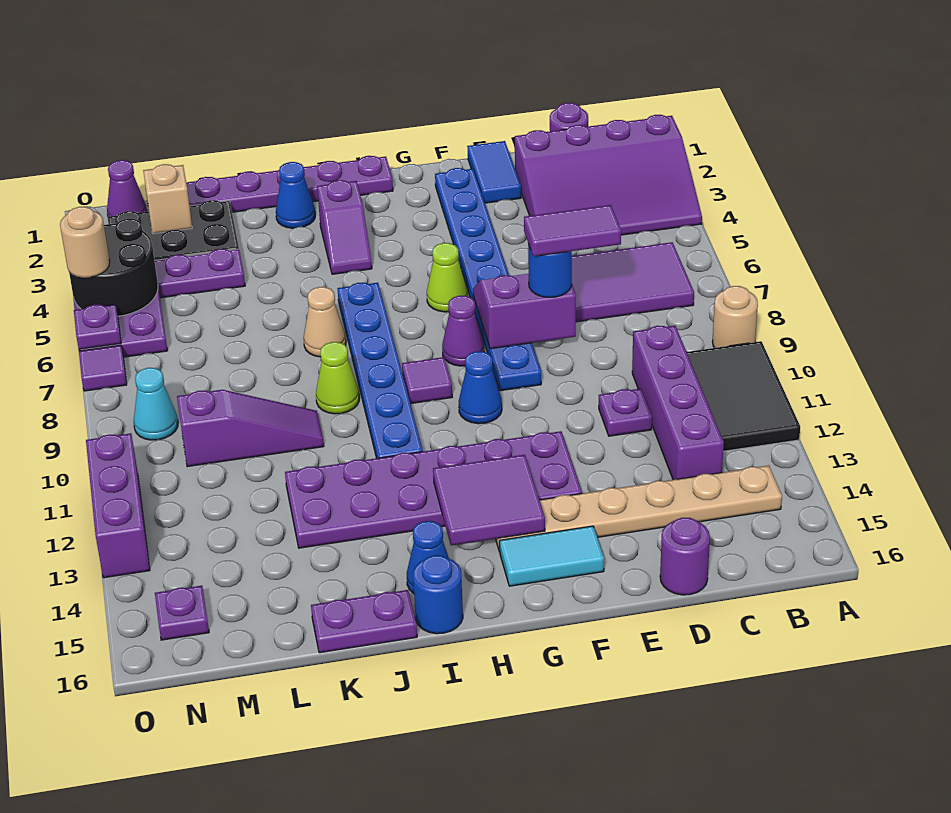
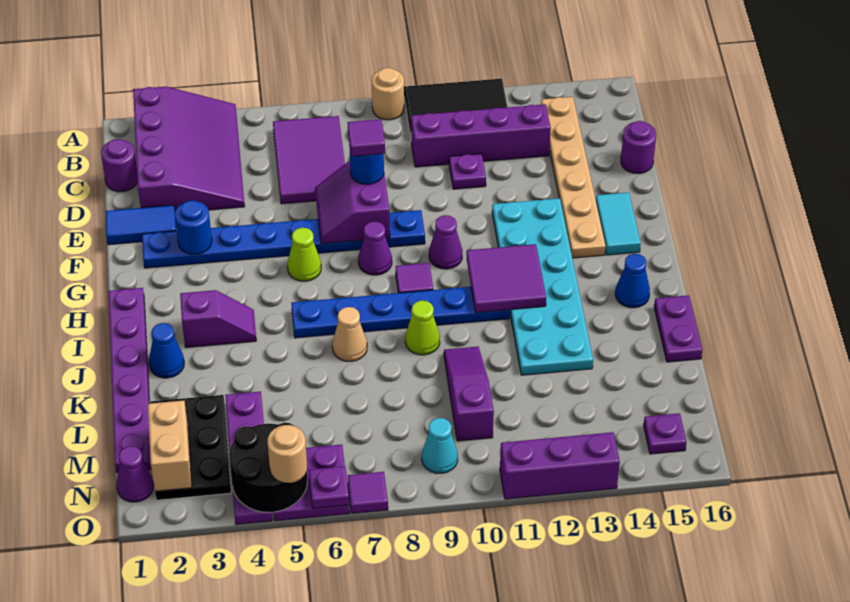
purple 1x2 tile [524,205,621,256] -> purple 1x1 tile [347,119,385,156]
purple 2x6 plate [285,431,582,548] -> cyan 2x6 plate [492,198,593,375]
blue 1x1 cone [459,351,502,424] -> purple 1x1 cone [429,215,462,269]
purple 2x2 tile [433,455,545,545] -> purple 2x2 tile moved to [467,244,546,313]
blue 1x1 round brick [413,555,463,634] -> blue 1x1 round brick moved to [175,200,212,254]
tan 1x1 brick [143,164,192,234] -> tan 1x2 brick [148,400,192,491]

